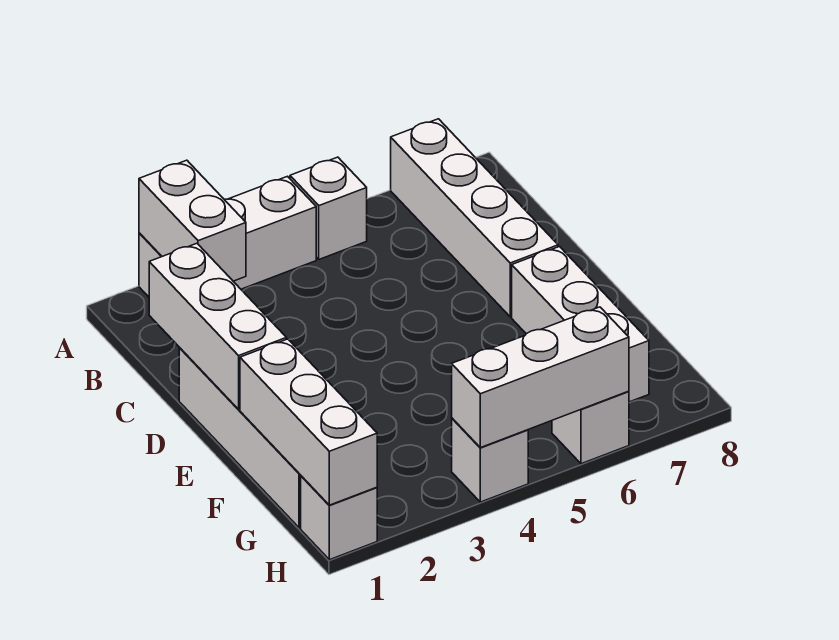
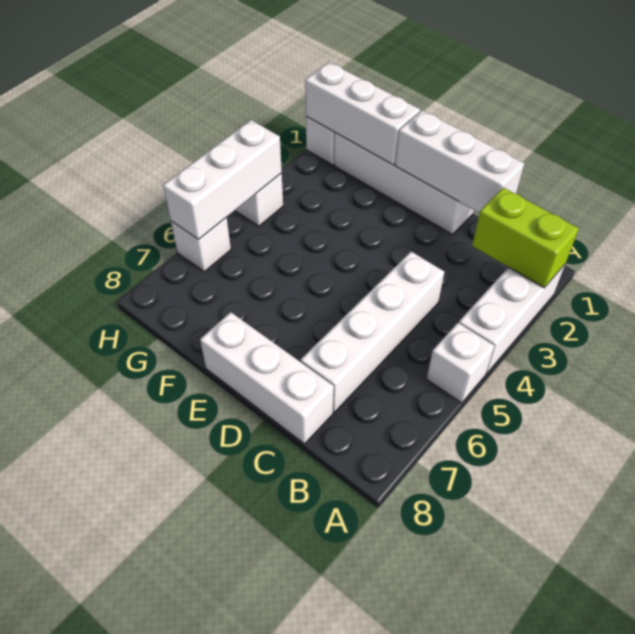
white 1x2 brick [139,160,246,281] -> lime 1x2 brick [472,188,579,288]
white 1x4 brick [391,119,558,317] -> white 1x4 brick turned to [301,252,444,412]
white 1x3 brick [512,247,649,402] -> white 1x3 brick moved to [200,312,334,444]

